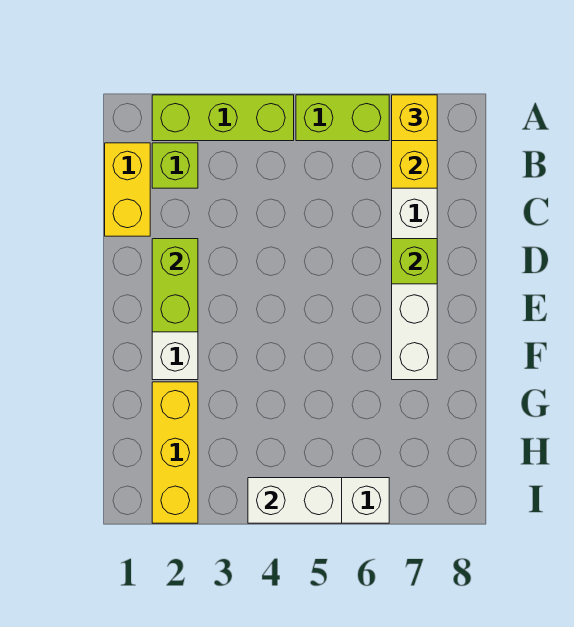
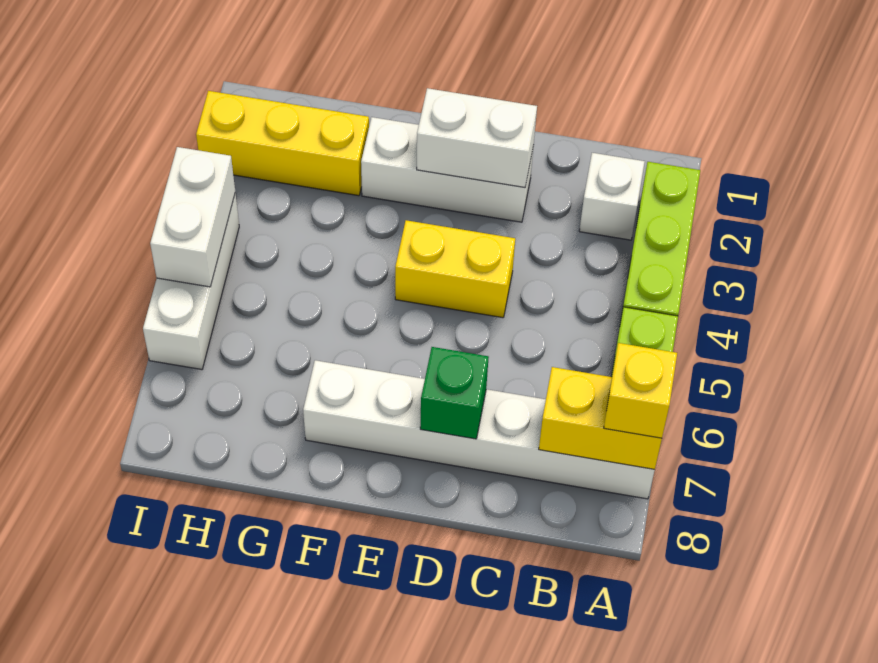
yellow 1x2 brick [105,143,150,236] -> yellow 1x2 brick moved to [395,220,515,318]
lime 1x1 brick [152,143,198,188] -> white 1x1 brick [579,153,645,240]
lime 1x2 brick [152,239,198,332] -> white 1x2 brick [417,88,537,188]
lime 1x1 brick [392,239,437,284] -> green 1x1 brick [420,347,489,439]

